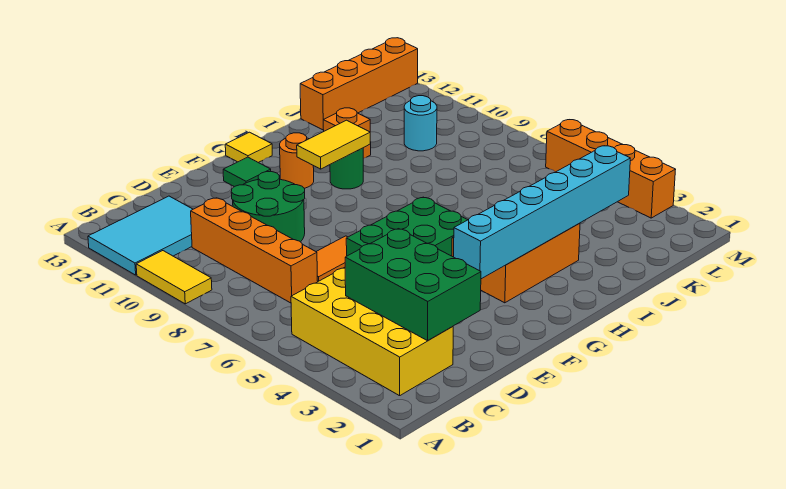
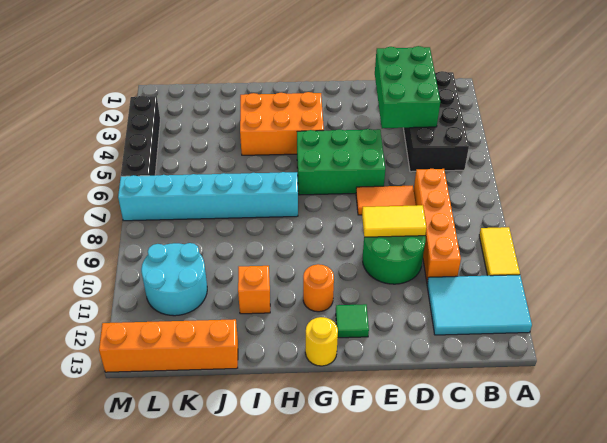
yellow 2x4 brick [291,267,453,396] -> black 2x4 brick [404,71,469,172]
cyan 1x6 brick [454,146,630,279] -> cyan 1x6 brick moved to [118,172,298,221]
yellow 1x2 tile [297,120,370,169] -> yellow 1x2 tile moved to [362,205,426,237]
yellow 1x1 tile [225,132,272,163] -> yellow 1x1 round brick [305,317,338,366]
green 1x1 round brick [330,148,363,189] -> none
cyan 1x1 round brick [404,96,437,151] -> cyan 2x2 round brick [141,243,207,316]
orange 1x4 brick [546,120,676,218] -> black 1x4 brick [121,95,160,176]

